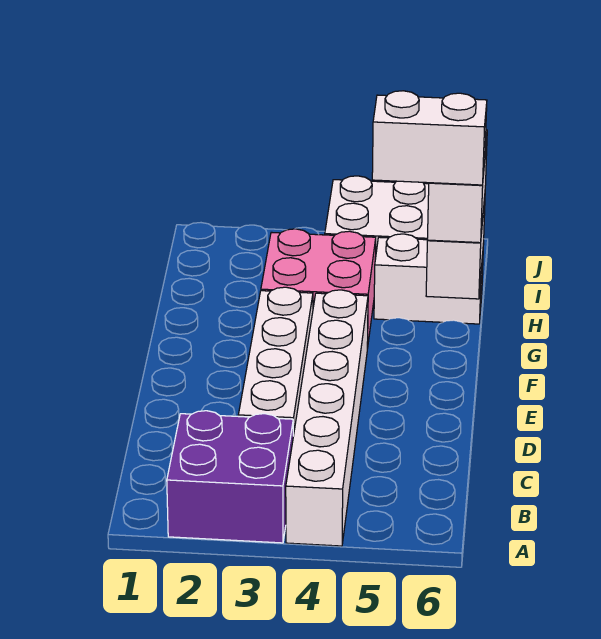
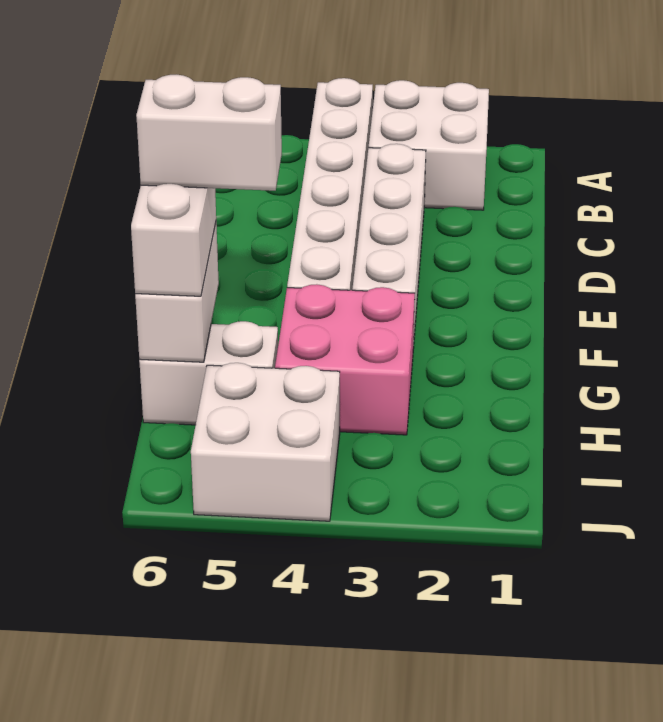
purple 2x2 brick [167,411,293,543] -> white 2x2 brick [369,80,489,210]

